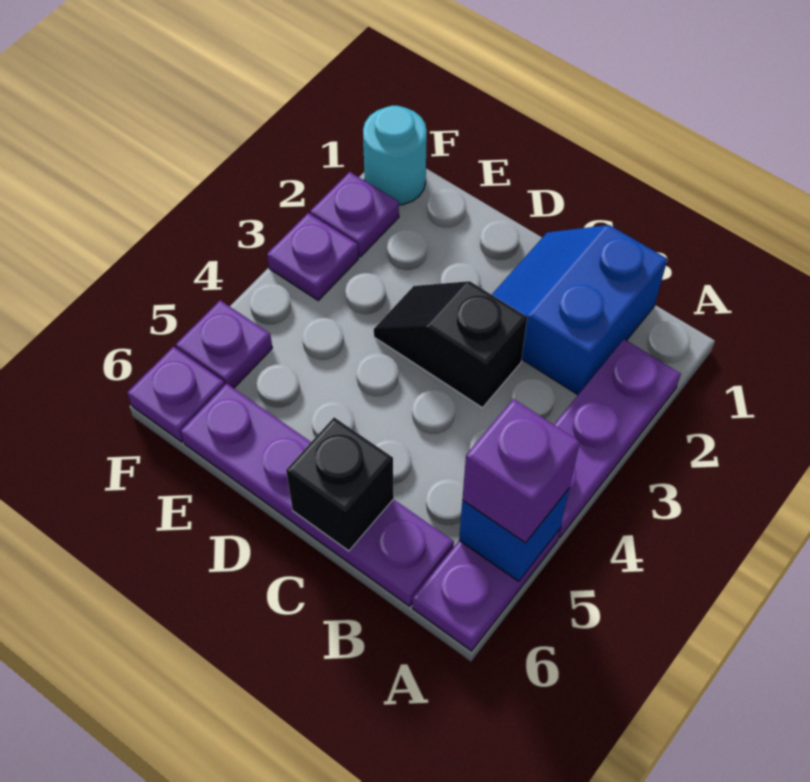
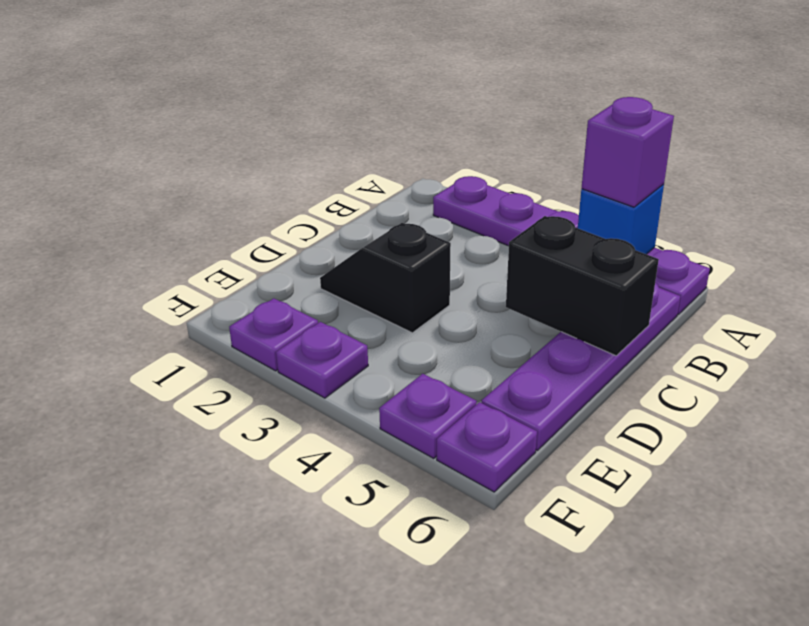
blue 2x2 slope [492,225,667,395] -> none
black 1x2 slope [374,281,527,408] -> black 1x2 slope turned to [320,223,451,333]
black 1x1 brick [286,417,394,551] -> black 1x2 brick [506,216,659,356]
cyan 1x1 round brick [363,106,427,205] -> none

